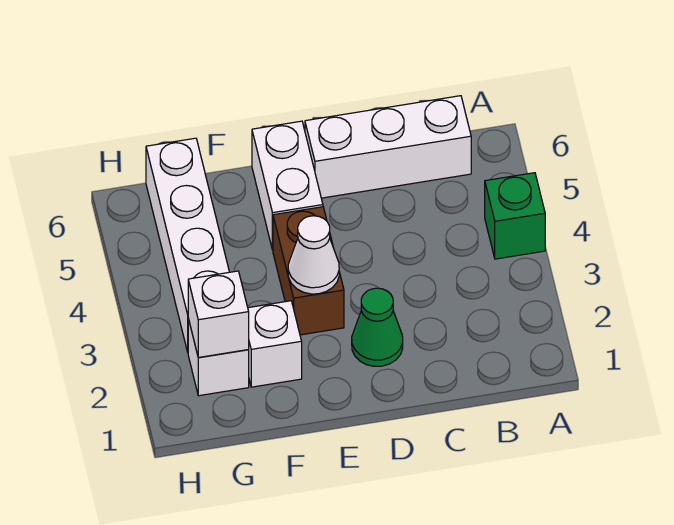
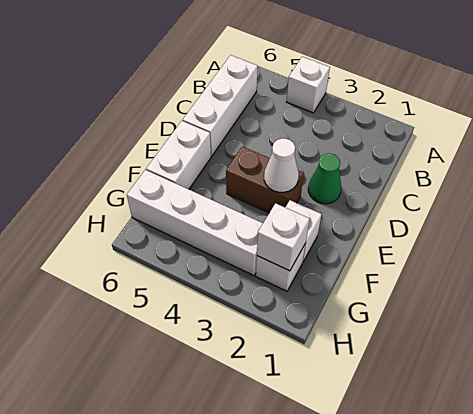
green 1x1 brick [485,173,545,259] -> white 1x1 brick [287,57,330,113]
white 1x2 brick [252,121,323,250] -> white 1x2 brick turned to [146,121,211,189]

